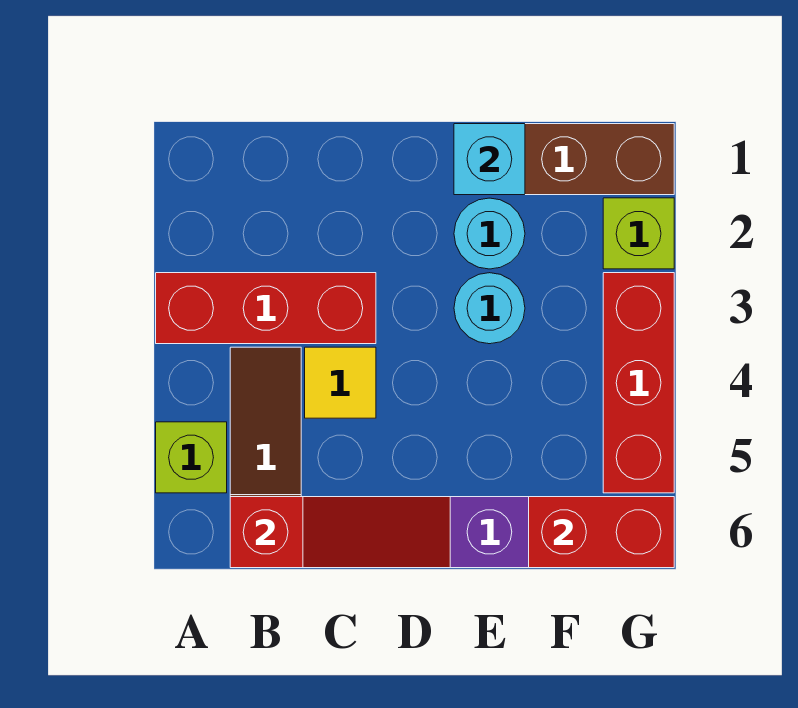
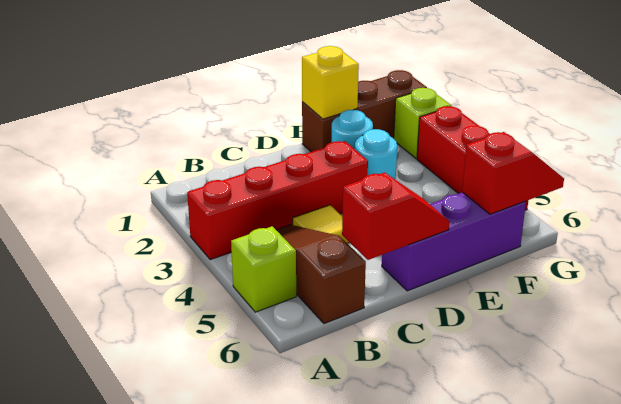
red 1x3 brick [156,273,376,344] -> red 1x4 brick [187,141,368,260]
red 1x3 slope [230,497,450,568] -> red 1x2 slope [342,173,449,260]
cyan 1x1 brick [454,124,525,195] -> yellow 1x1 brick [302,46,359,119]
red 1x2 brick [529,497,674,568] -> red 1x2 slope [462,132,564,214]

